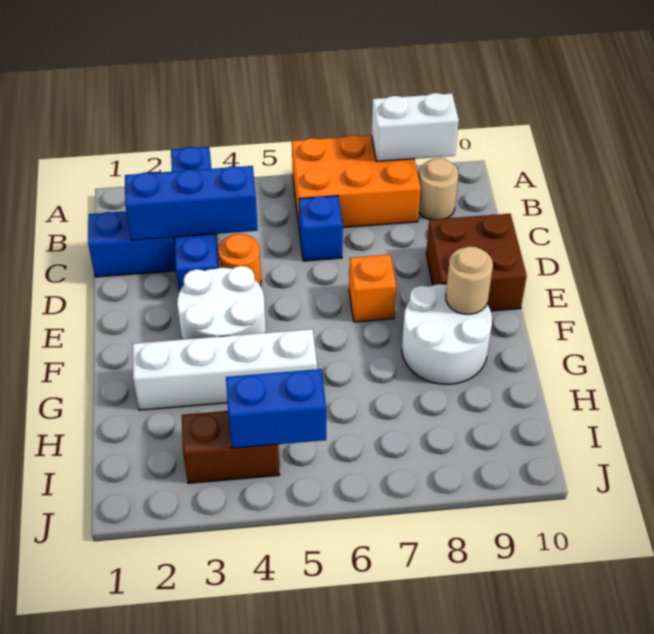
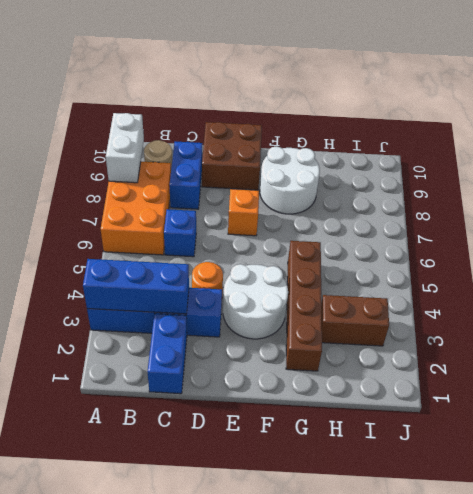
blue 1x3 brick [125,166,258,240] -> blue 1x3 brick turned to [83,259,189,314]
tan 1x1 round brick [446,246,493,314] -> none
white 1x4 brick [133,329,317,410] -> brown 1x4 brick [286,241,322,371]
brown 1x2 brick [182,411,280,483] -> brown 1x2 brick turned to [321,295,389,346]
blue 1x2 brick [226,369,326,448] -> blue 1x2 brick moved to [169,142,202,209]

